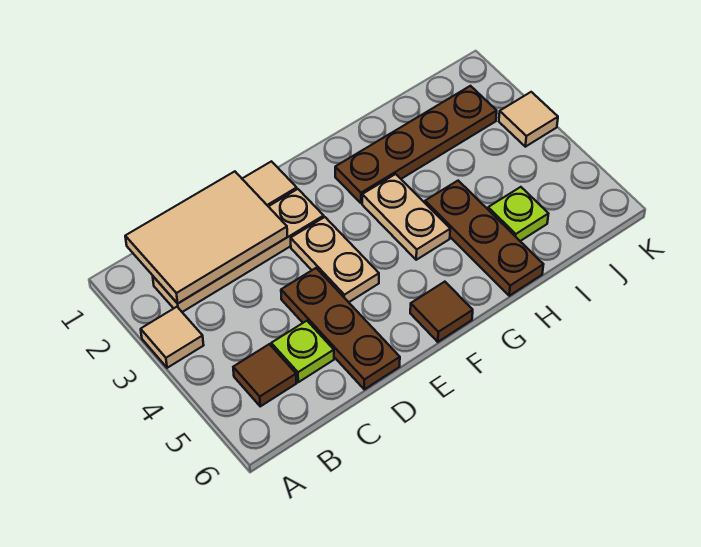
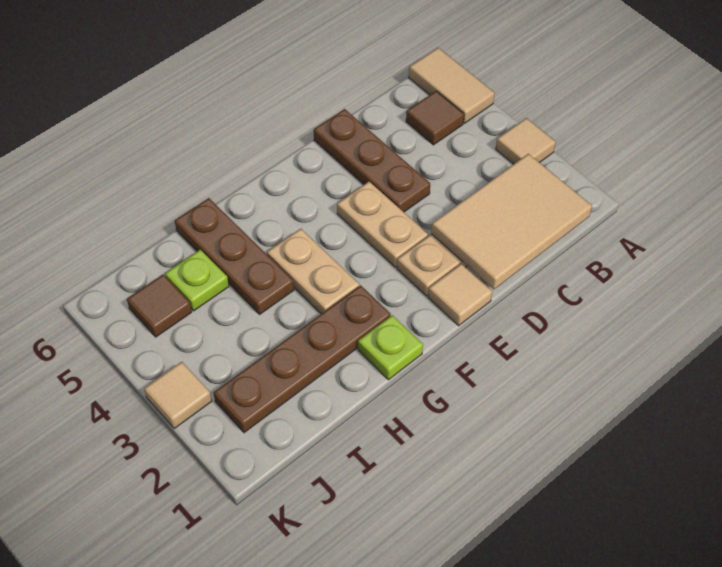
none -> tan 1x2 tile [409,48,495,123]
lime 1x1 plate [271,321,334,382] -> lime 1x1 plate moved to [358,315,423,380]
brown 1x1 tile [410,282,473,342] -> brown 1x1 tile moved to [127,275,192,337]

